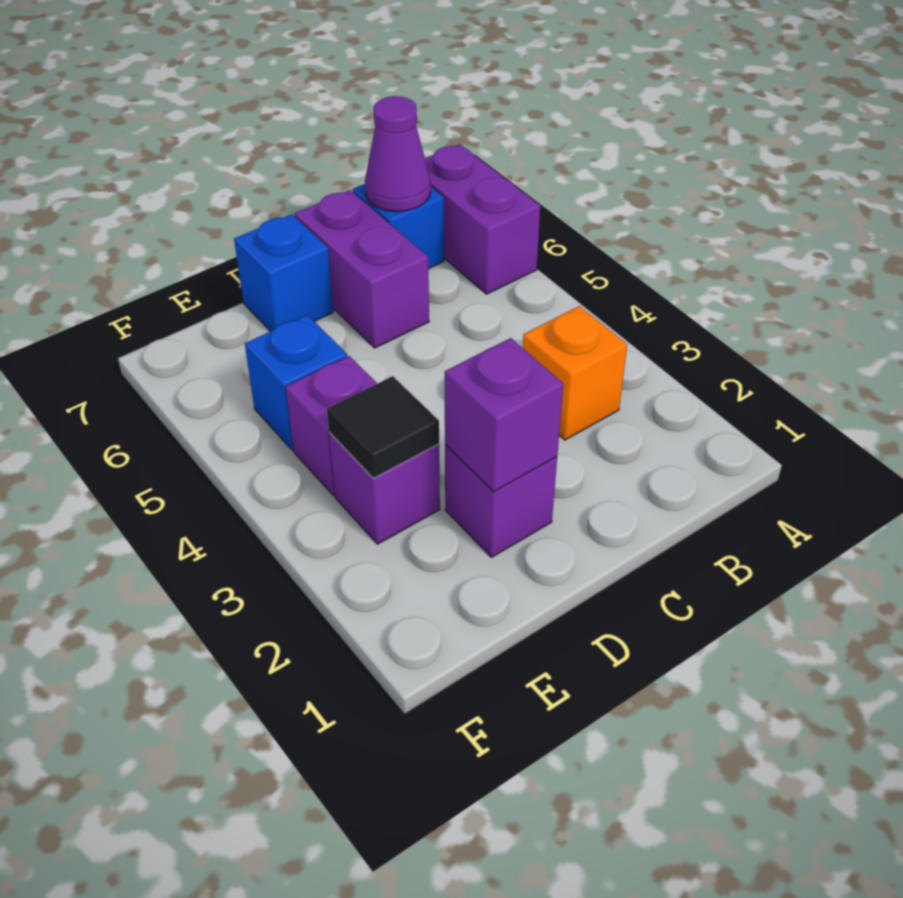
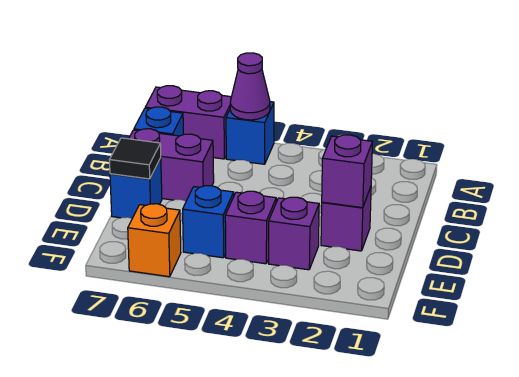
none -> blue 1x1 brick [226,102,274,164]
orange 1x1 brick [523,306,627,440] -> orange 1x1 brick moved to [128,204,181,277]
purple 1x1 cone [365,96,431,212] -> purple 1x1 cone moved to [230,53,270,120]
black 1x1 tile [327,376,439,478] -> black 1x1 tile moved to [110,138,161,179]

